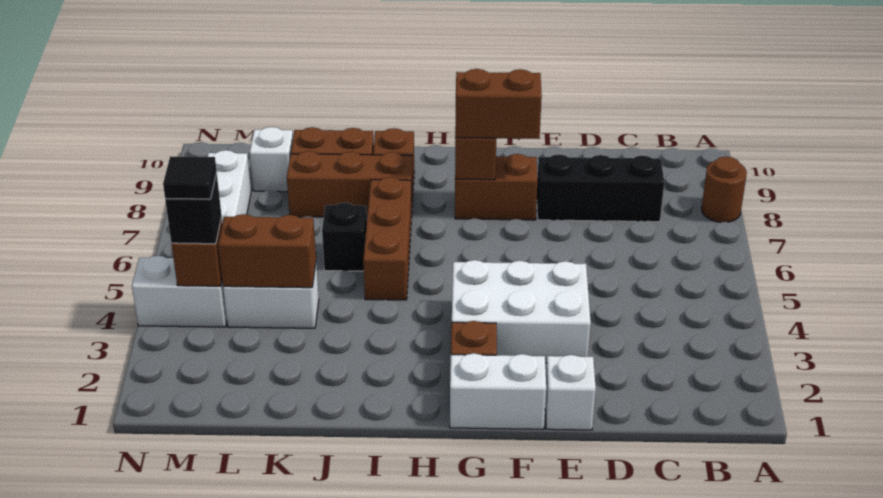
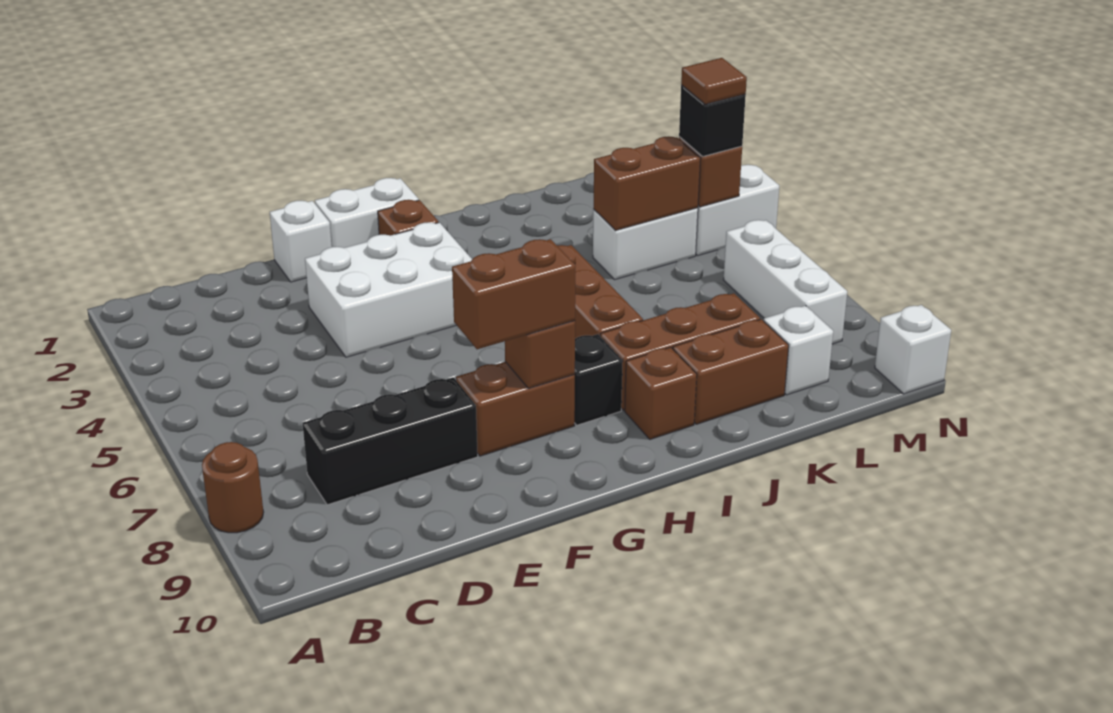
black 1x1 brick [322,203,367,271] -> black 1x1 brick moved to [574,334,623,425]
black 1x1 tile [163,156,217,199] -> brown 1x1 tile [681,58,747,104]
none -> white 1x1 brick [875,305,951,394]

